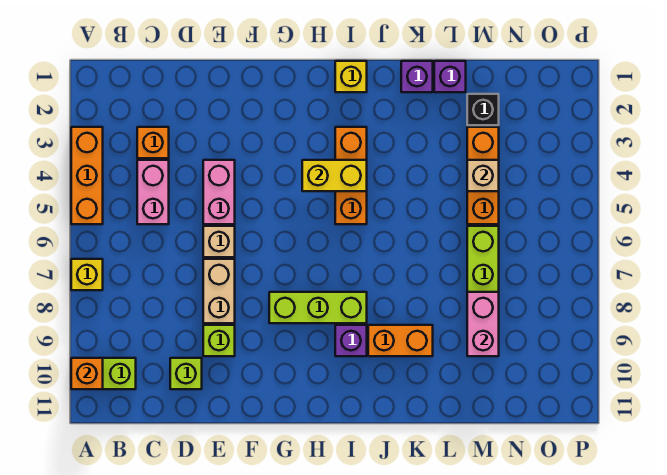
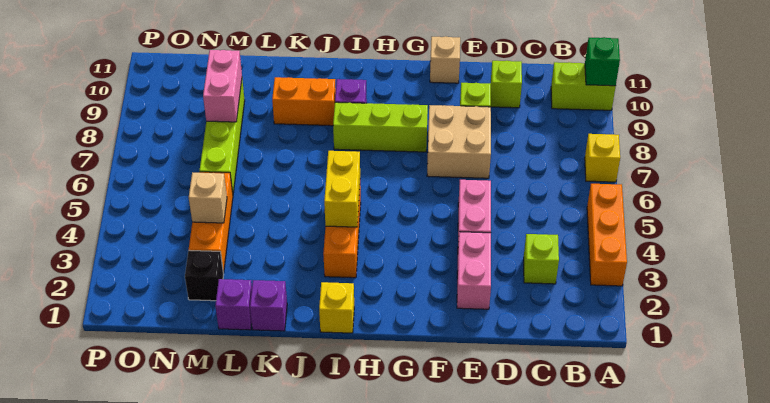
orange 1x1 brick [71,358,103,389] -> green 1x1 brick [585,37,620,86]
orange 1x1 brick [137,127,169,158] -> lime 1x1 brick [524,234,559,284]
pink 1x2 brick [137,160,169,224] -> pink 1x2 brick moved to [457,232,491,309]
tan 1x1 brick [203,226,235,257] -> tan 1x1 brick moved to [430,36,460,83]
tan 1x2 brick [203,259,235,323] -> tan 2x2 brick [427,105,491,178]
yellow 1x2 brick [302,160,367,191] -> yellow 1x2 brick turned to [324,151,360,227]

